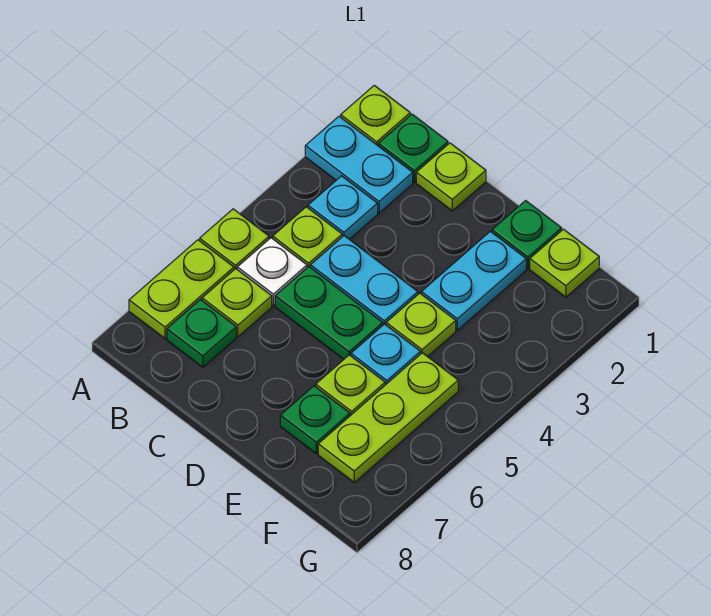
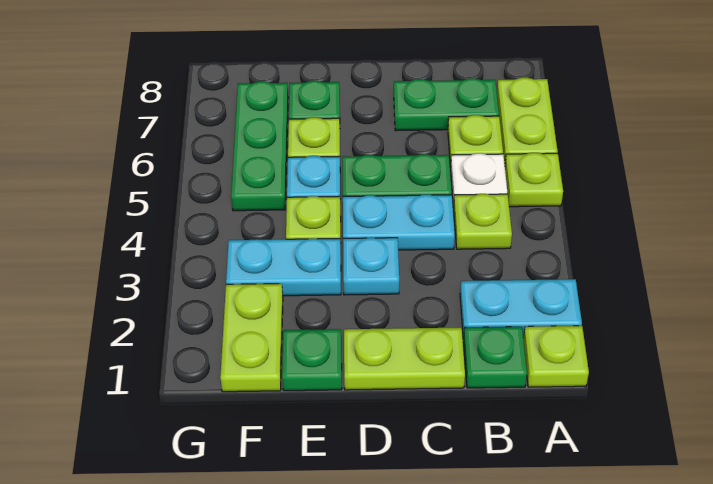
cyan 1x1 plate [308,176,378,239] -> cyan 1x1 plate moved to [343,238,399,295]
green 1x1 plate [167,300,236,367] -> green 1x2 plate [394,78,499,131]
lime 1x1 plate [416,143,486,211] -> lime 1x2 plate [344,328,465,390]
cyan 1x2 plate [421,231,526,330] -> cyan 1x2 plate turned to [226,239,341,296]
lime 1x1 plate [530,229,599,297] -> lime 1x2 plate [220,284,283,392]
lime 1x3 plate [318,353,458,482] -> green 1x3 plate [231,81,288,211]

